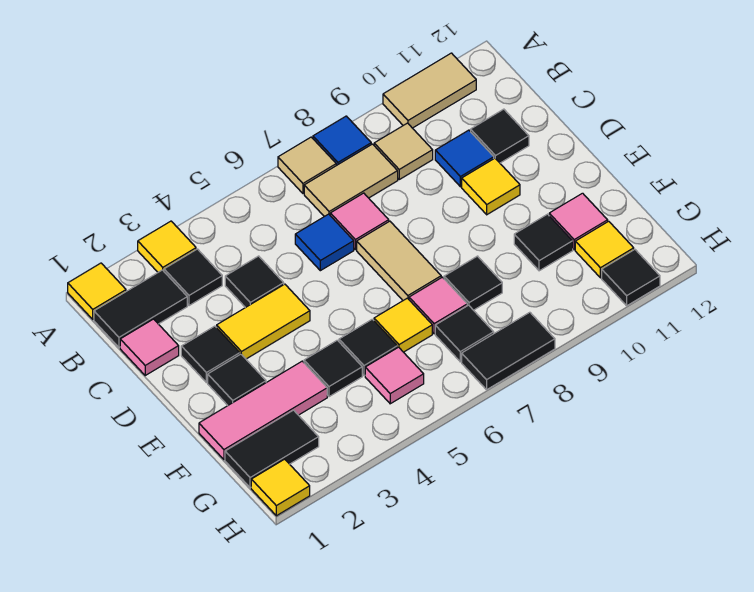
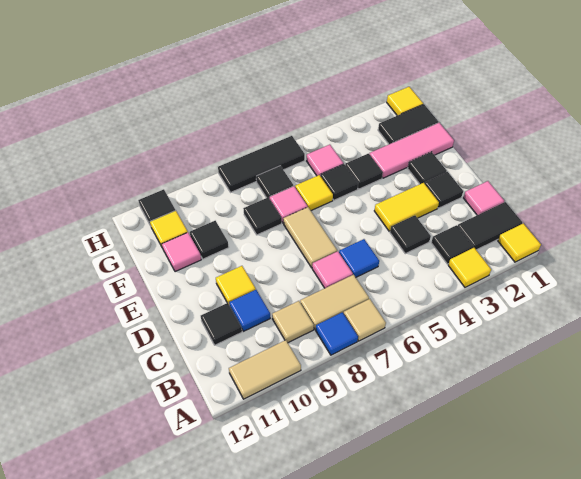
black 1x2 tile [462,312,555,390] -> black 1x3 tile [218,136,305,192]

